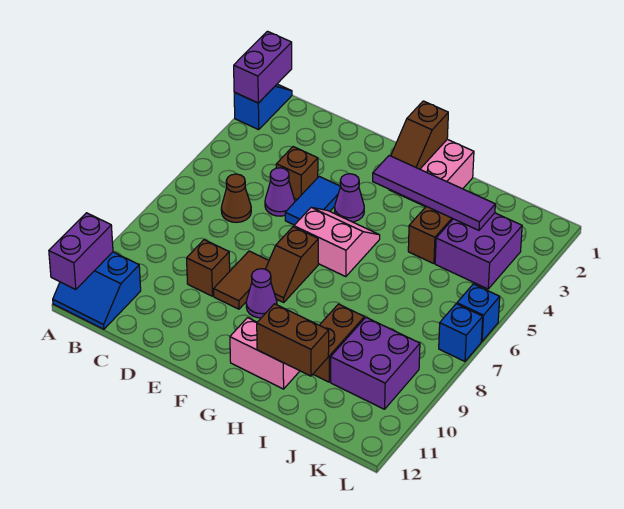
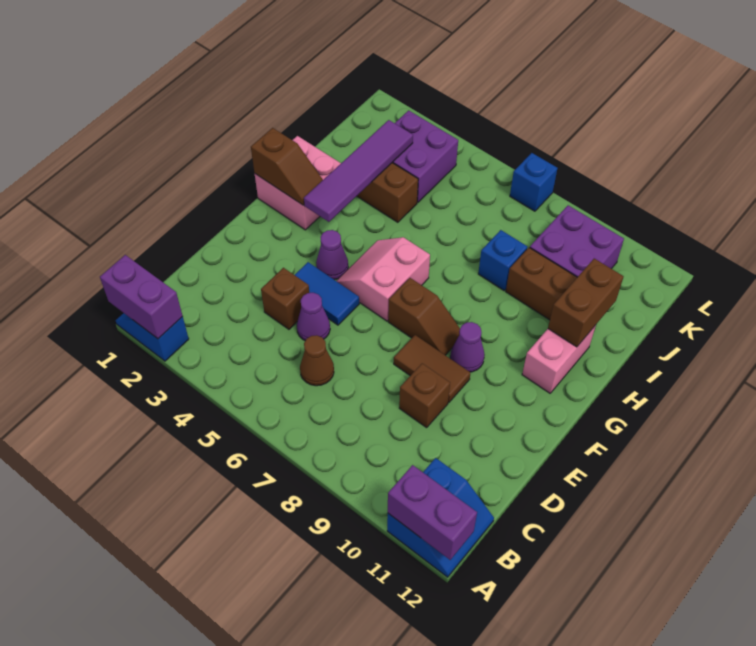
blue 1x1 brick [457,284,500,341] -> blue 1x1 brick moved to [478,230,527,290]

